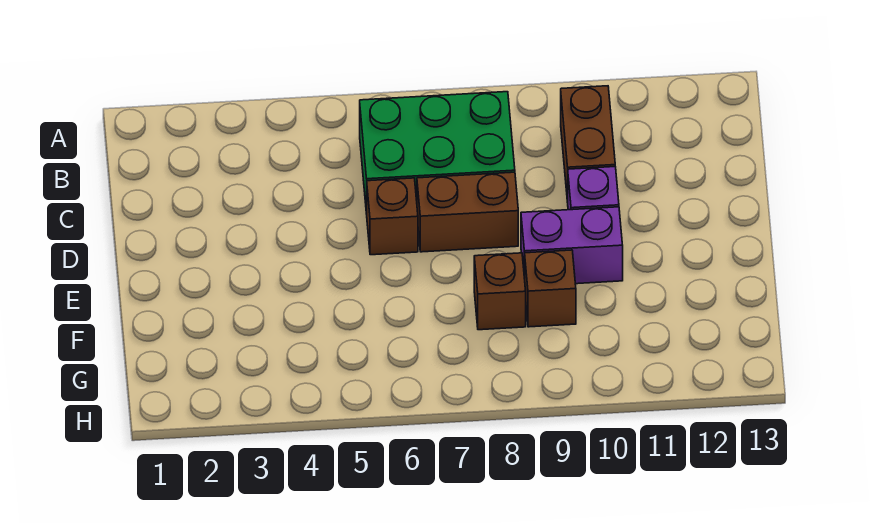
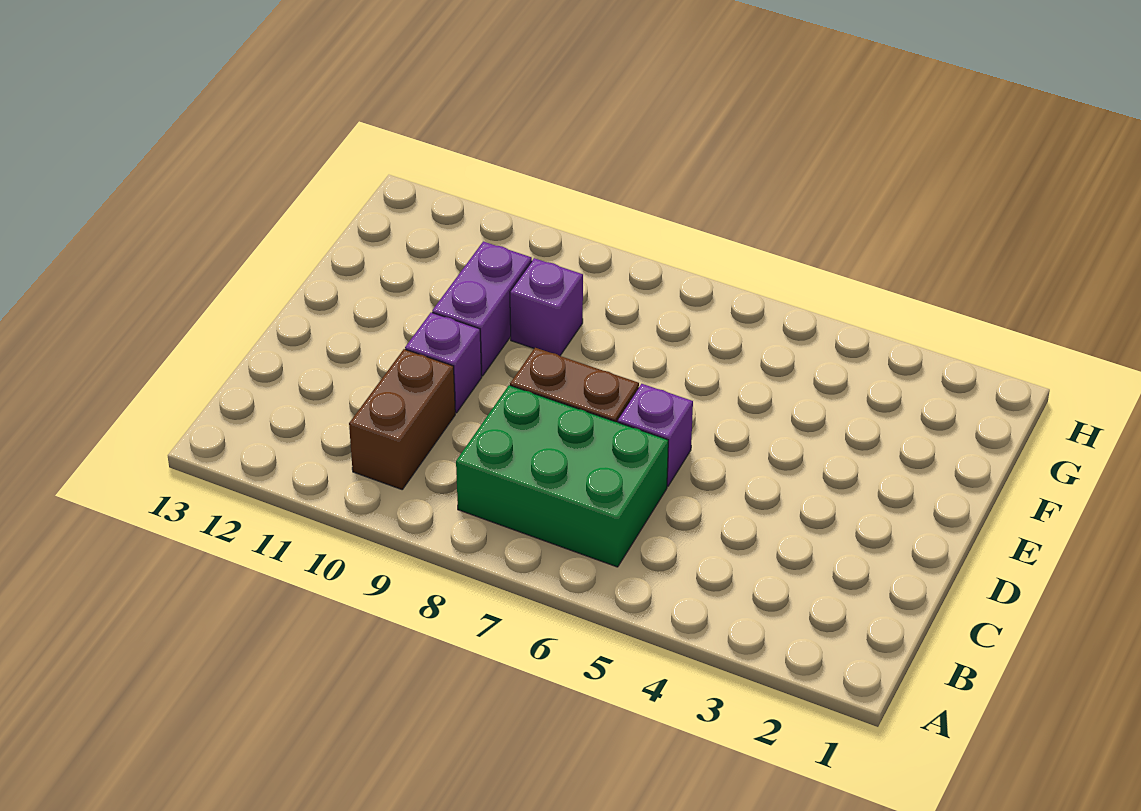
brown 1x1 brick [367,178,418,255] -> purple 1x1 brick [618,384,693,487]
purple 1x2 brick [521,207,623,284] -> purple 1x2 brick turned to [432,241,532,376]
brown 1x1 brick [474,253,526,330] -> none
brown 1x1 brick [525,250,576,327] -> purple 1x1 brick [510,258,583,356]

